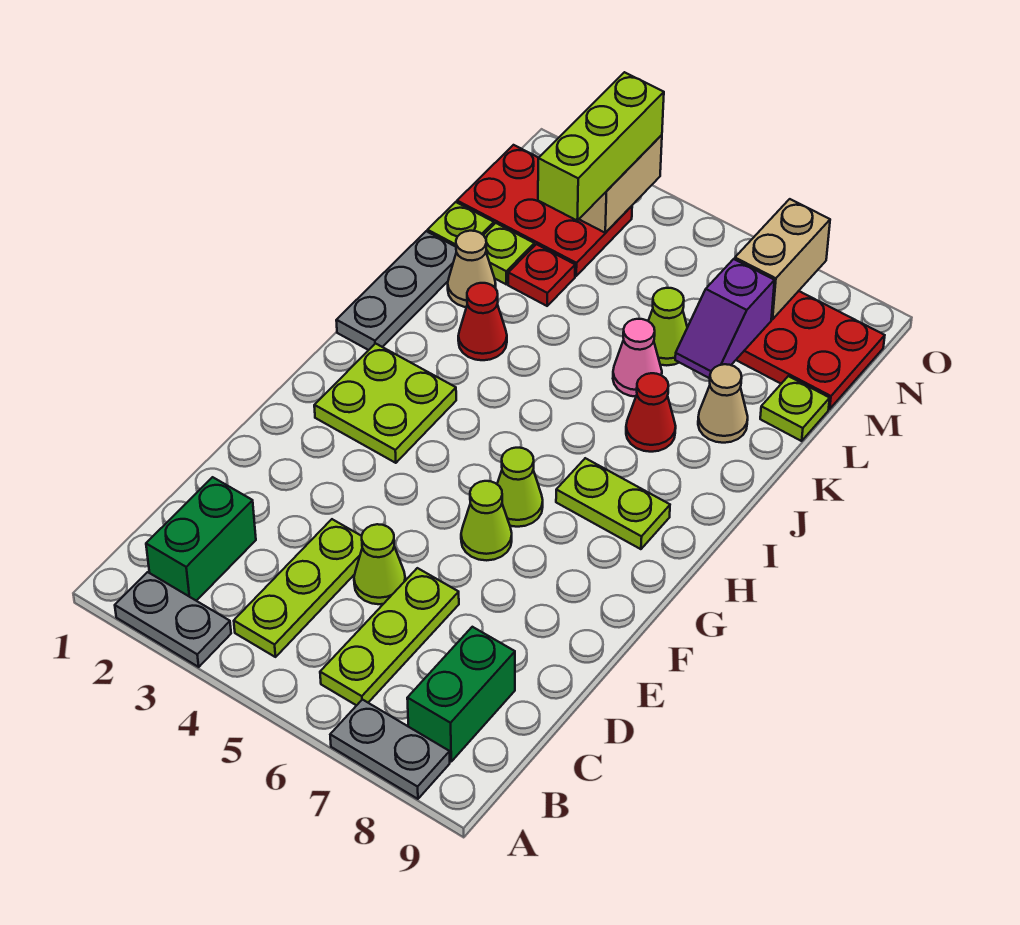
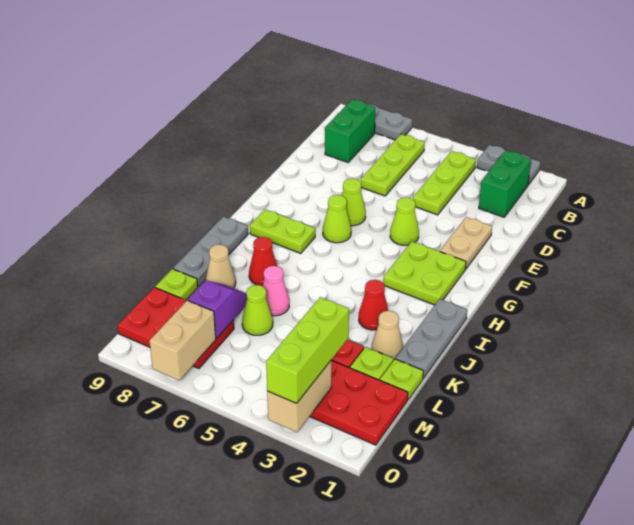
lime 1x1 cone [354,524,405,604] -> lime 1x1 cone moved to [390,197,419,245]
none -> tan 1x2 plate [440,217,492,269]
none -> grey 1x3 plate [173,216,248,287]

